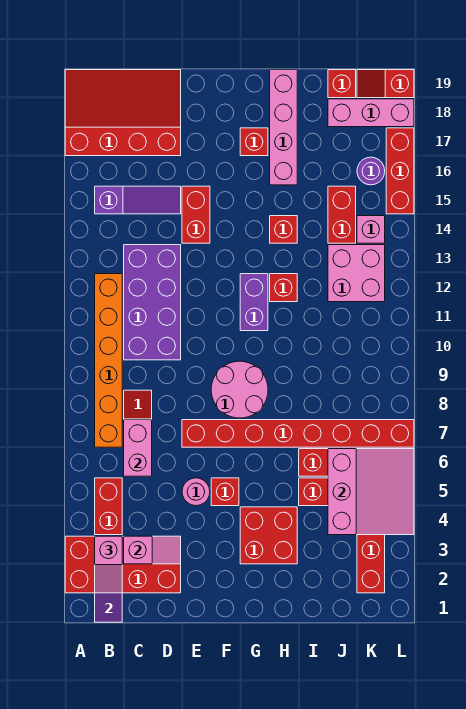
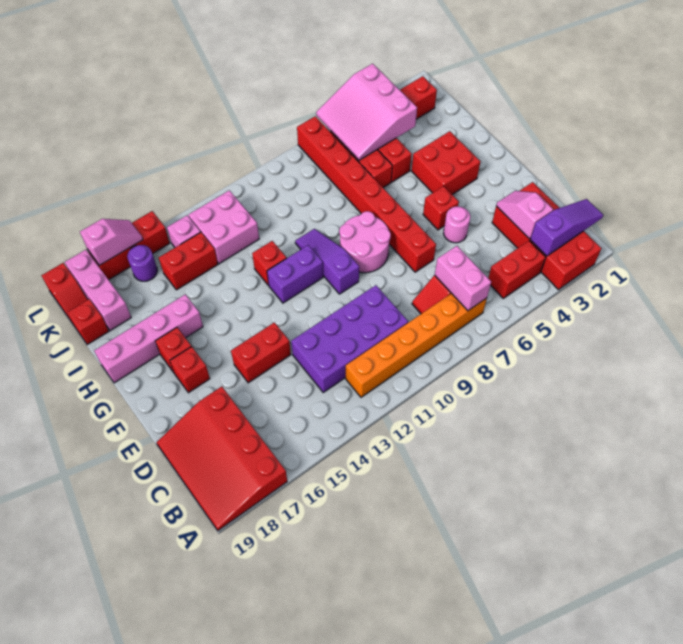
pink 1x2 slope [95,536,122,593] -> pink 1x2 slope moved to [80,219,143,265]
purple 1x3 slope [95,186,181,214] -> purple 1x3 slope moved to [295,229,359,294]
pink 1x2 brick [124,420,152,476] -> pink 1x2 brick turned to [435,246,491,311]
red 1x1 brick [270,216,297,243] -> red 1x1 brick moved to [170,346,210,393]
pink 3x3 slope [328,449,414,535] -> pink 3x3 slope turned to [316,64,417,160]

